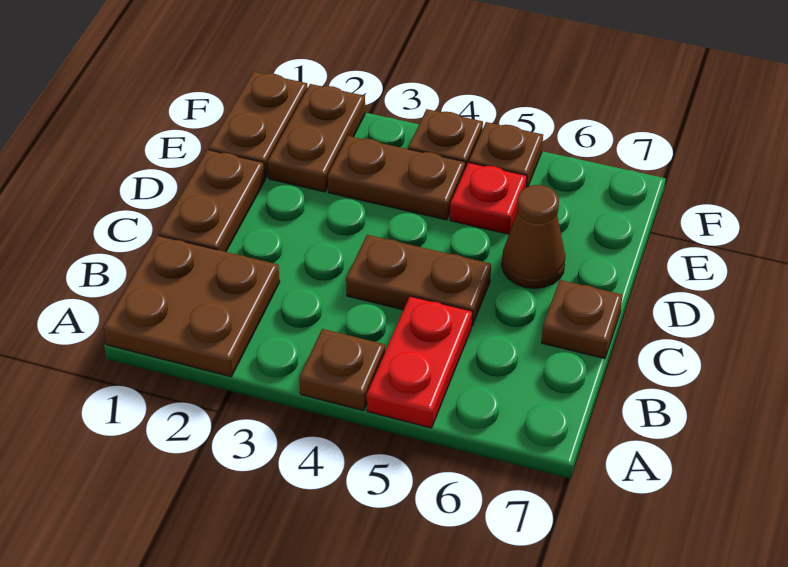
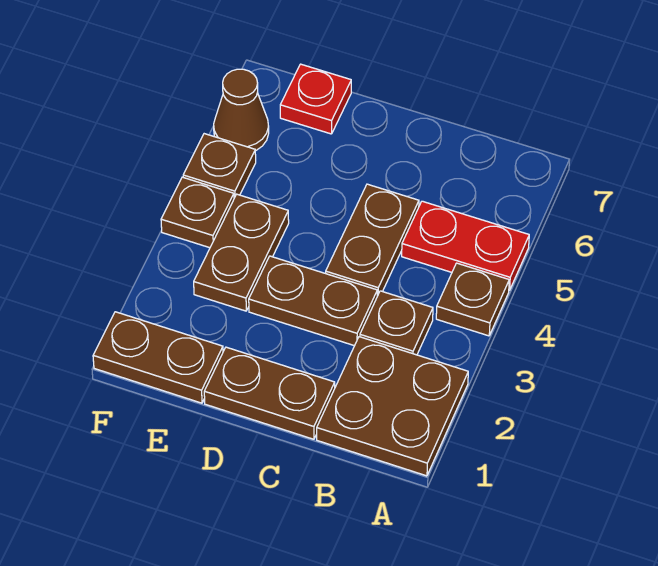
brown 1x1 plate [541,280,623,359] -> brown 1x1 plate moved to [360,291,433,355]
brown 1x1 cone [502,185,565,288] -> brown 1x1 cone moved to [214,69,269,151]
brown 1x2 plate [268,84,365,192] -> brown 1x2 plate moved to [249,256,377,346]
red 1x1 plate [450,163,527,234] -> red 1x1 plate moved to [280,64,351,134]

